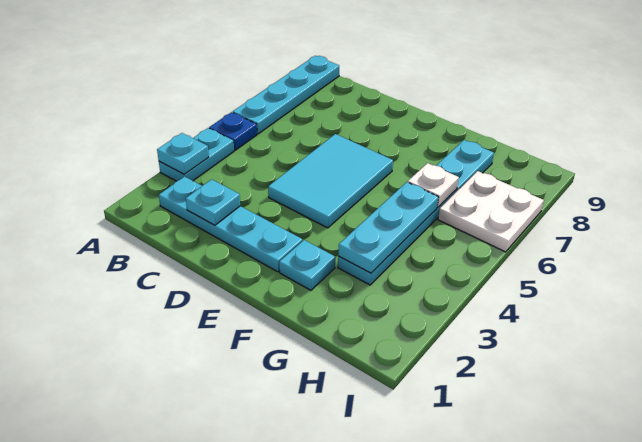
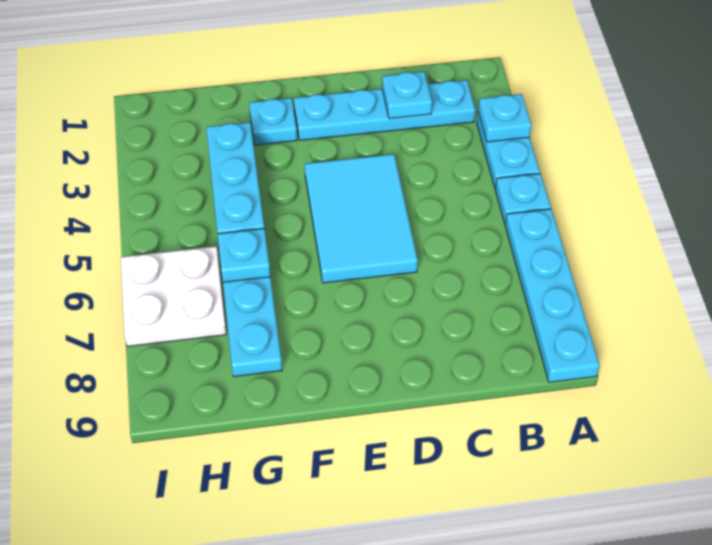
blue 1x1 plate [209,112,257,150] -> cyan 1x1 plate [495,174,551,223]
white 1x1 plate [408,163,459,207] -> cyan 1x1 plate [218,228,270,282]

